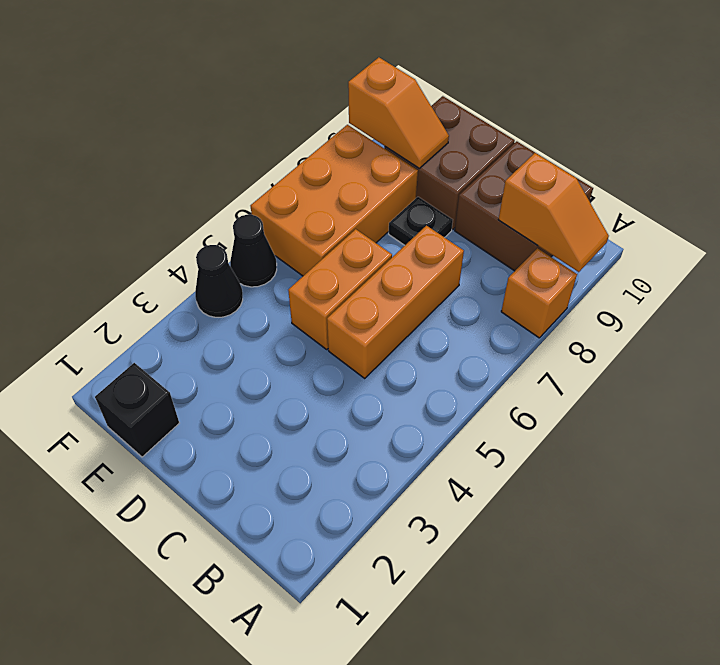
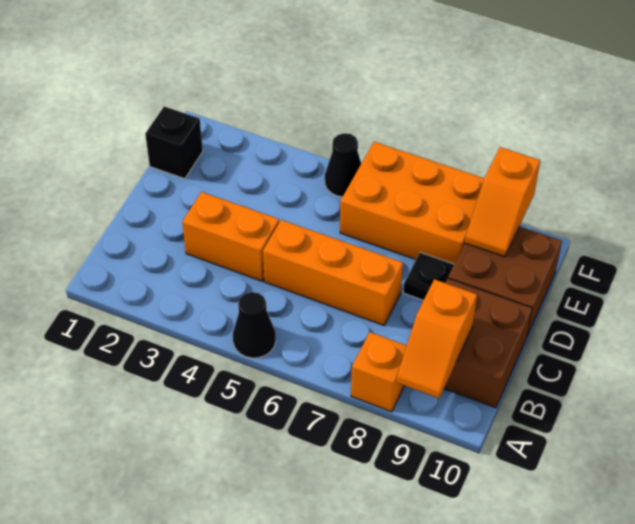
orange 1x2 brick [288,229,392,349] -> orange 1x2 brick moved to [182,192,279,281]
black 1x1 cone [195,245,243,317] -> black 1x1 cone moved to [233,292,276,358]

